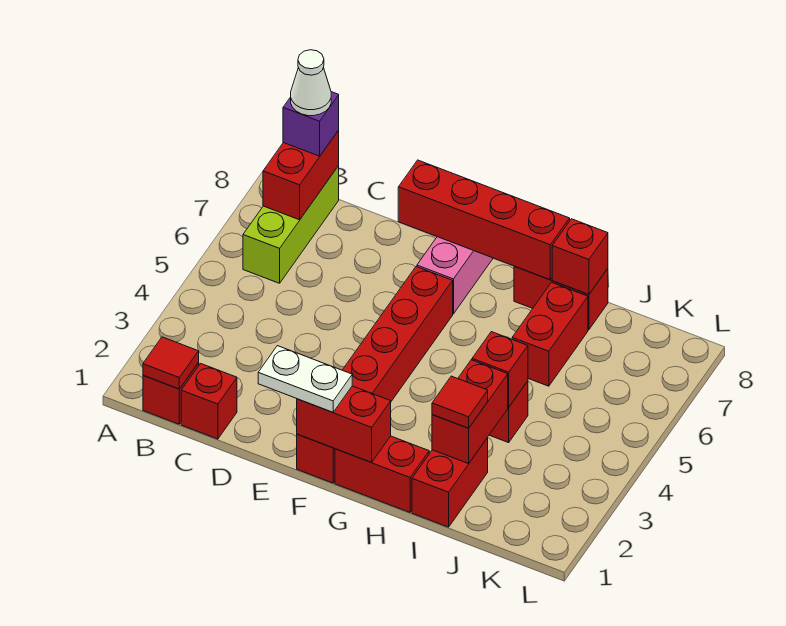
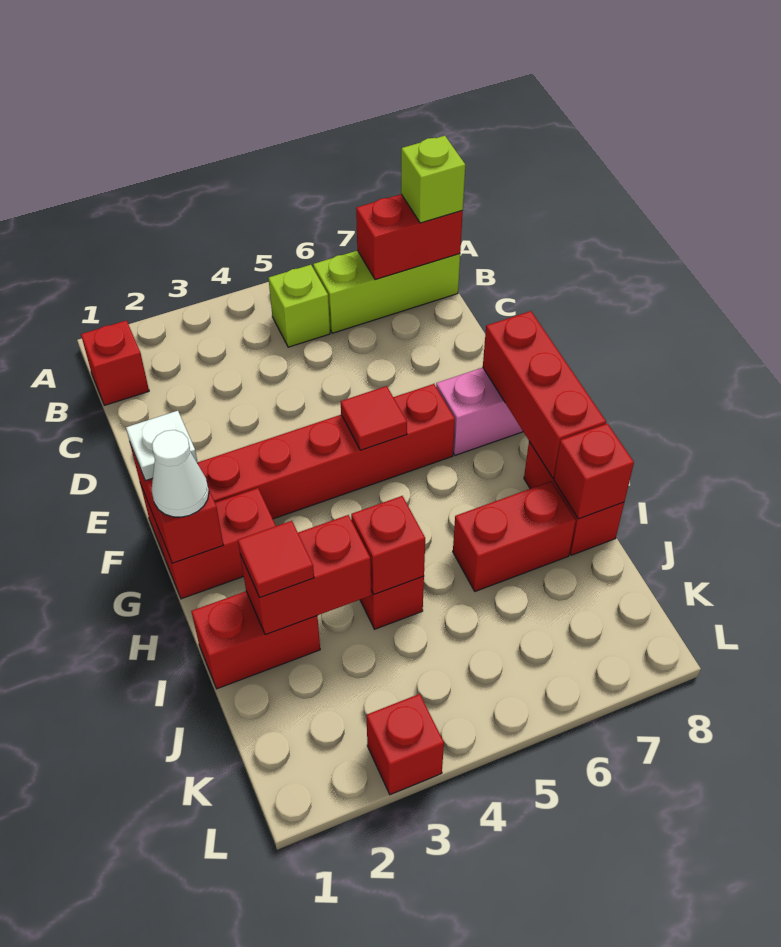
red 1x1 tile [143,337,199,389] -> red 1x1 tile moved to [341,386,407,450]
none -> lime 1x1 brick [268,265,330,347]
purple 1x1 brick [283,92,339,156] -> lime 1x1 brick [401,136,465,223]
white 1x1 cone [291,50,331,116] -> white 1x1 cone moved to [152,430,209,517]
red 1x1 brick [181,364,237,439] -> red 1x1 brick moved to [366,694,444,795]
white 1x2 plate [258,346,352,412] -> white 1x1 plate [126,411,198,481]
red 1x4 brick [398,160,570,280] -> red 1x3 brick [483,311,606,478]
red 1x2 brick [335,436,429,512] -> red 1x2 brick turned to [156,488,276,599]

